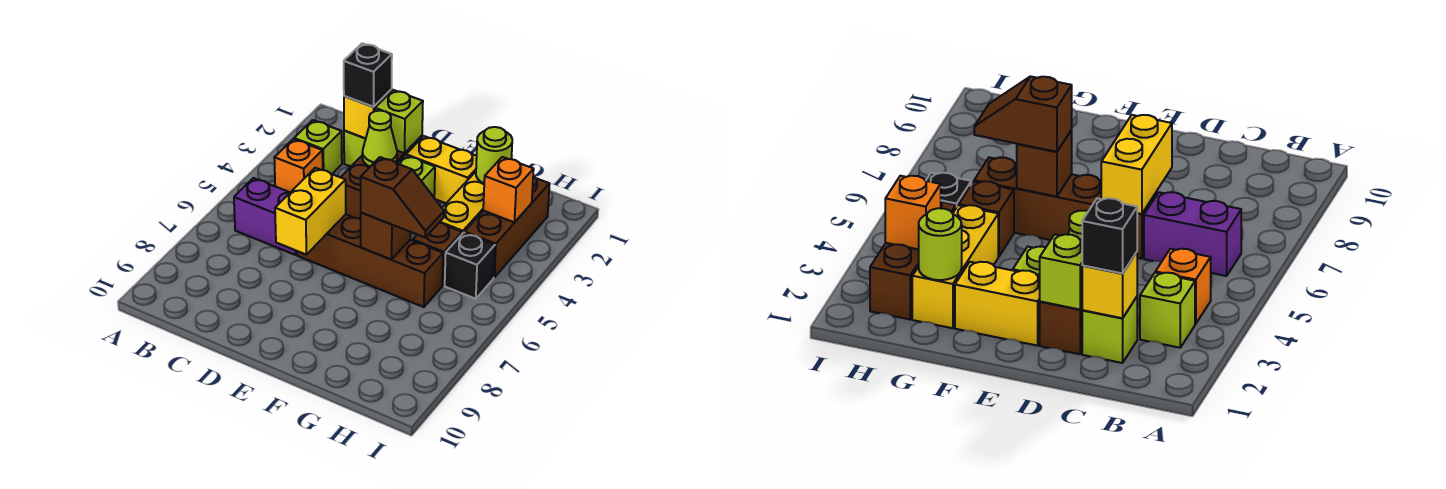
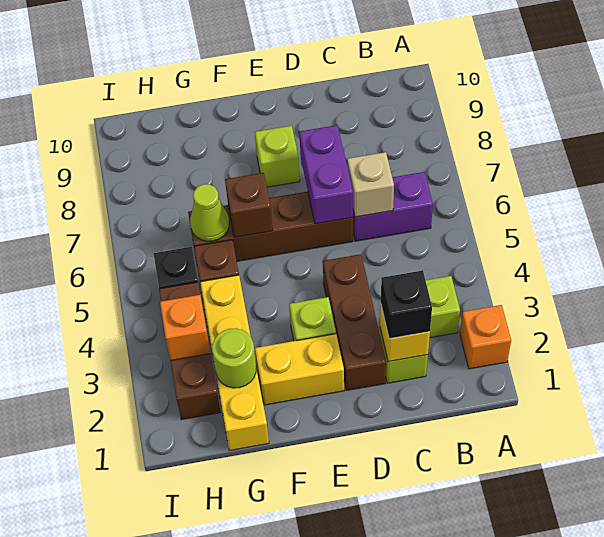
orange 1x1 brick [274,139,323,192] -> orange 1x1 brick moved to [460,305,511,369]
none -> tan 1x1 brick [347,152,394,217]
lime 1x1 brick [375,90,423,153] -> lime 1x1 brick moved to [255,126,300,187]
lime 1x1 cone [362,111,397,166] -> lime 1x1 cone moved to [190,184,229,241]
yellow 1x2 brick [275,168,346,254] -> purple 1x2 brick [299,125,353,224]
brown 1x2 slope [361,157,444,237] -> none
yellow 1x3 brick [439,172,484,234] -> yellow 1x4 brick [200,275,269,450]

